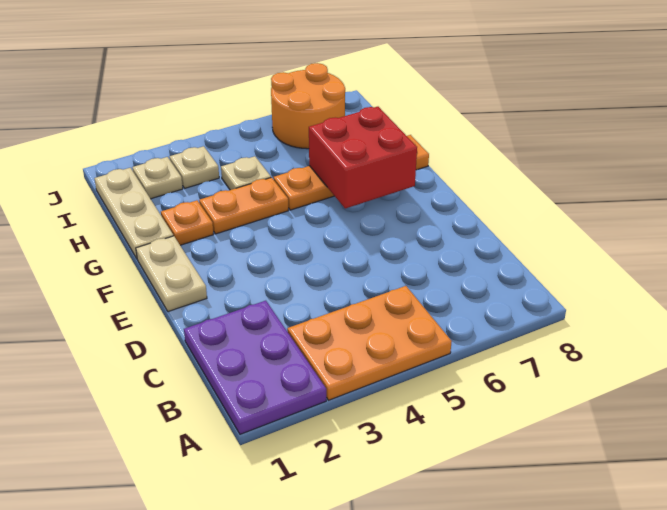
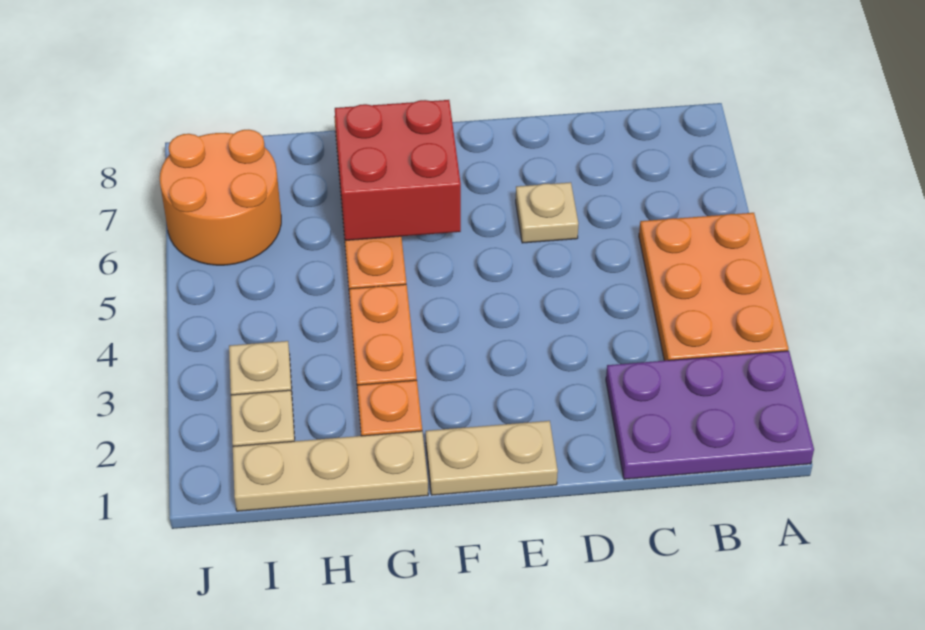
tan 1x1 plate [221,156,271,190] -> tan 1x1 plate moved to [516,182,578,243]

